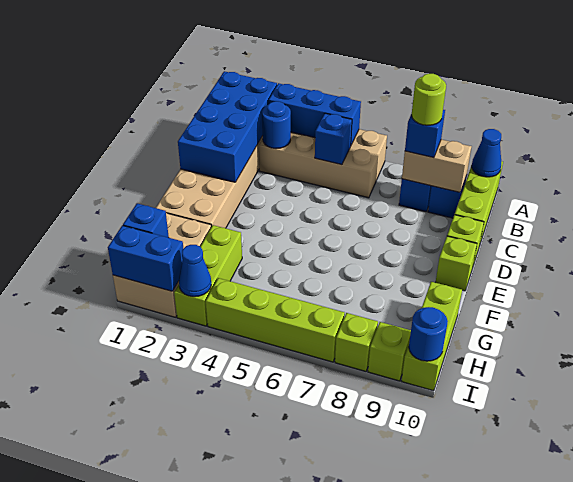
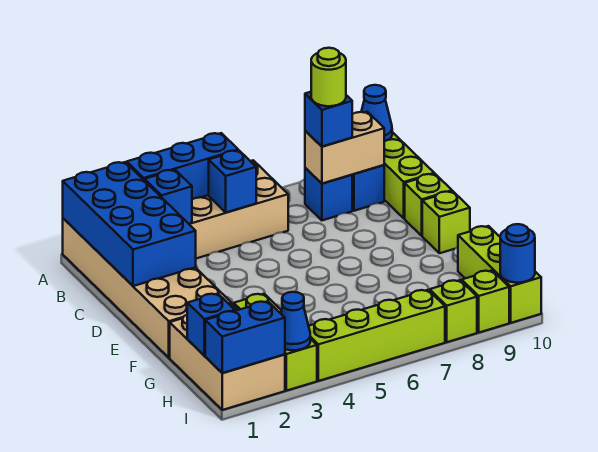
blue 1x1 round brick [262,101,291,149] -> blue 1x1 brick [145,170,192,224]

